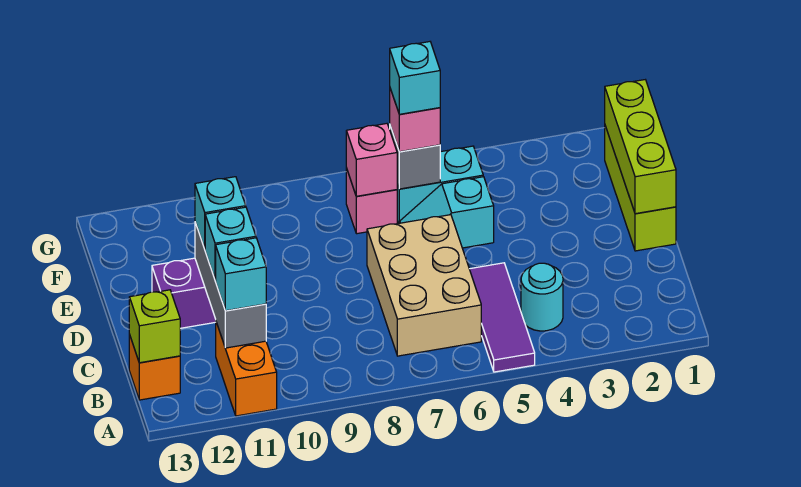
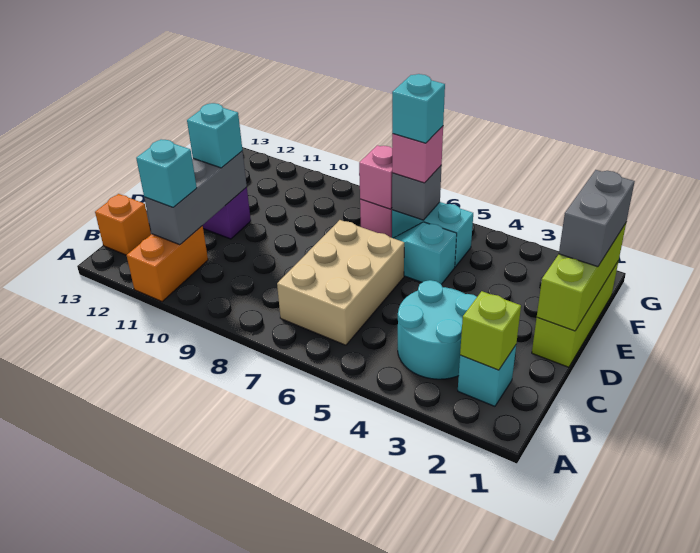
purple 1x3 tile [470,263,535,372] -> none
cyan 1x1 round brick [521,263,563,331] -> cyan 2x2 round brick [398,280,477,379]
lime 1x1 brick [129,290,180,363] -> lime 1x1 brick moved to [460,291,521,370]
cyan 1x1 brick [205,207,256,280] -> cyan 1x1 brick moved to [458,345,516,406]
none -> grey 1x2 brick [559,170,635,267]

